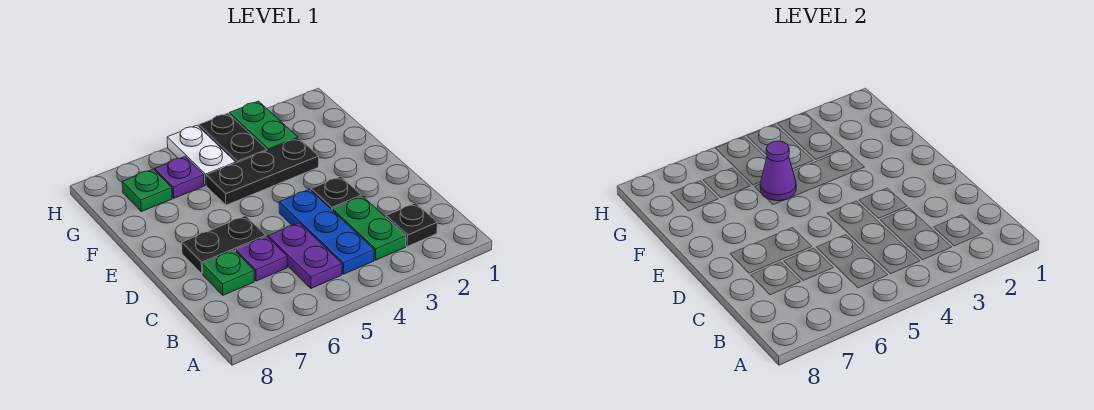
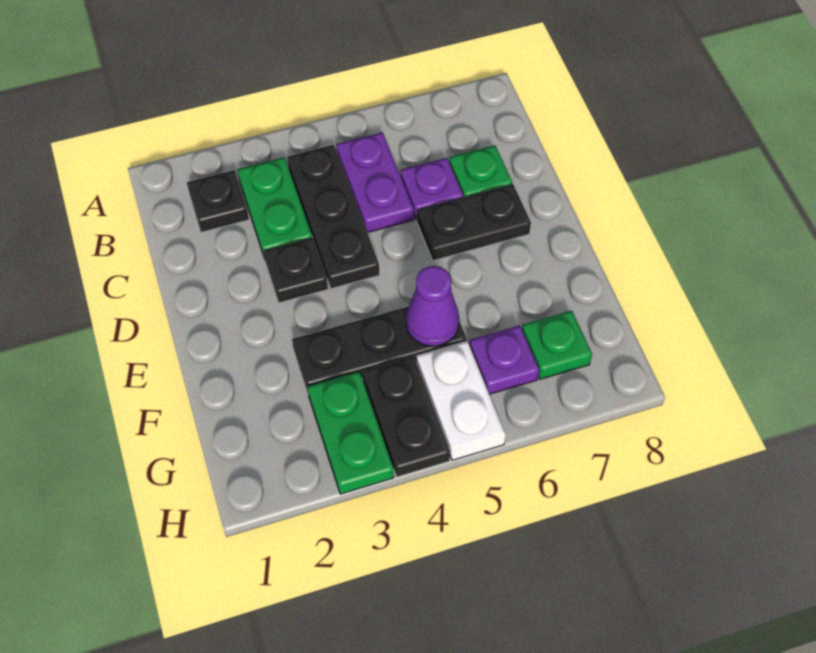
blue 1x3 plate [279,189,374,274] -> black 1x3 plate [287,145,379,288]

